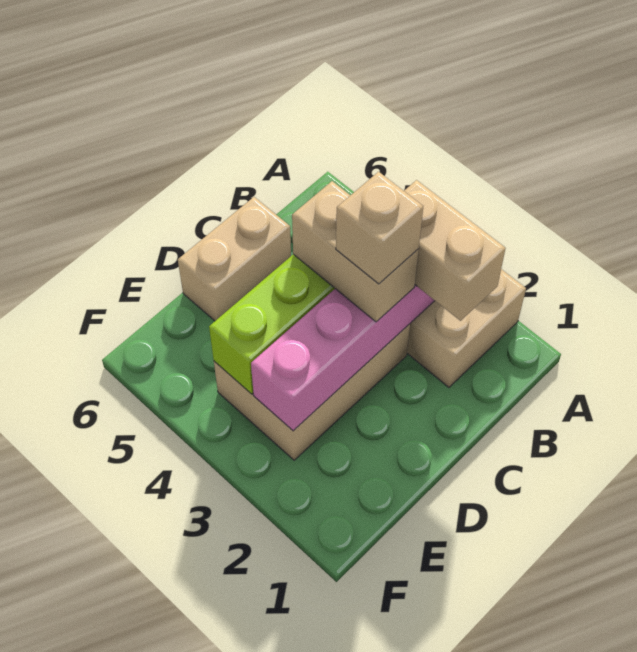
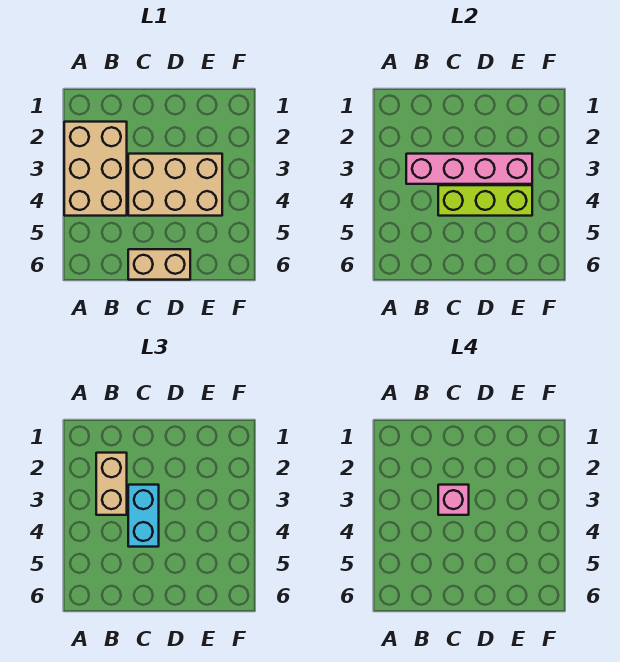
tan 1x2 brick [292,181,419,322] -> cyan 1x2 brick [128,485,159,547]
tan 1x1 brick [336,172,423,284] -> pink 1x1 brick [438,485,469,515]

